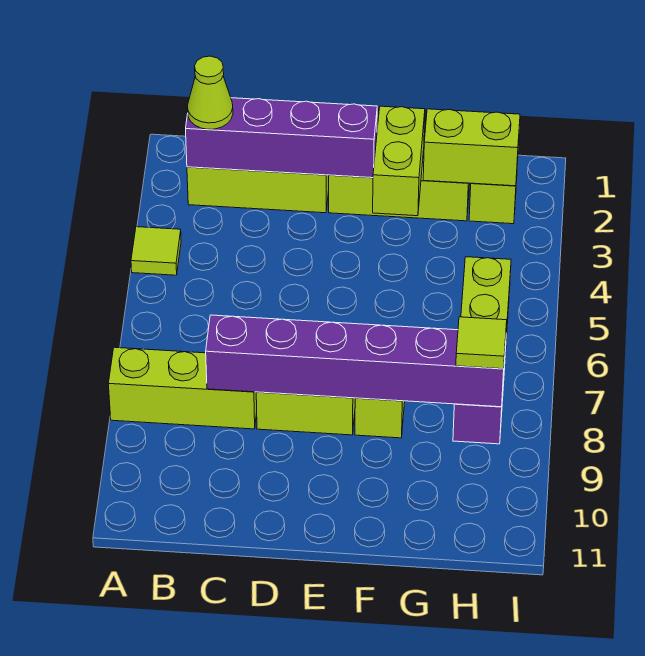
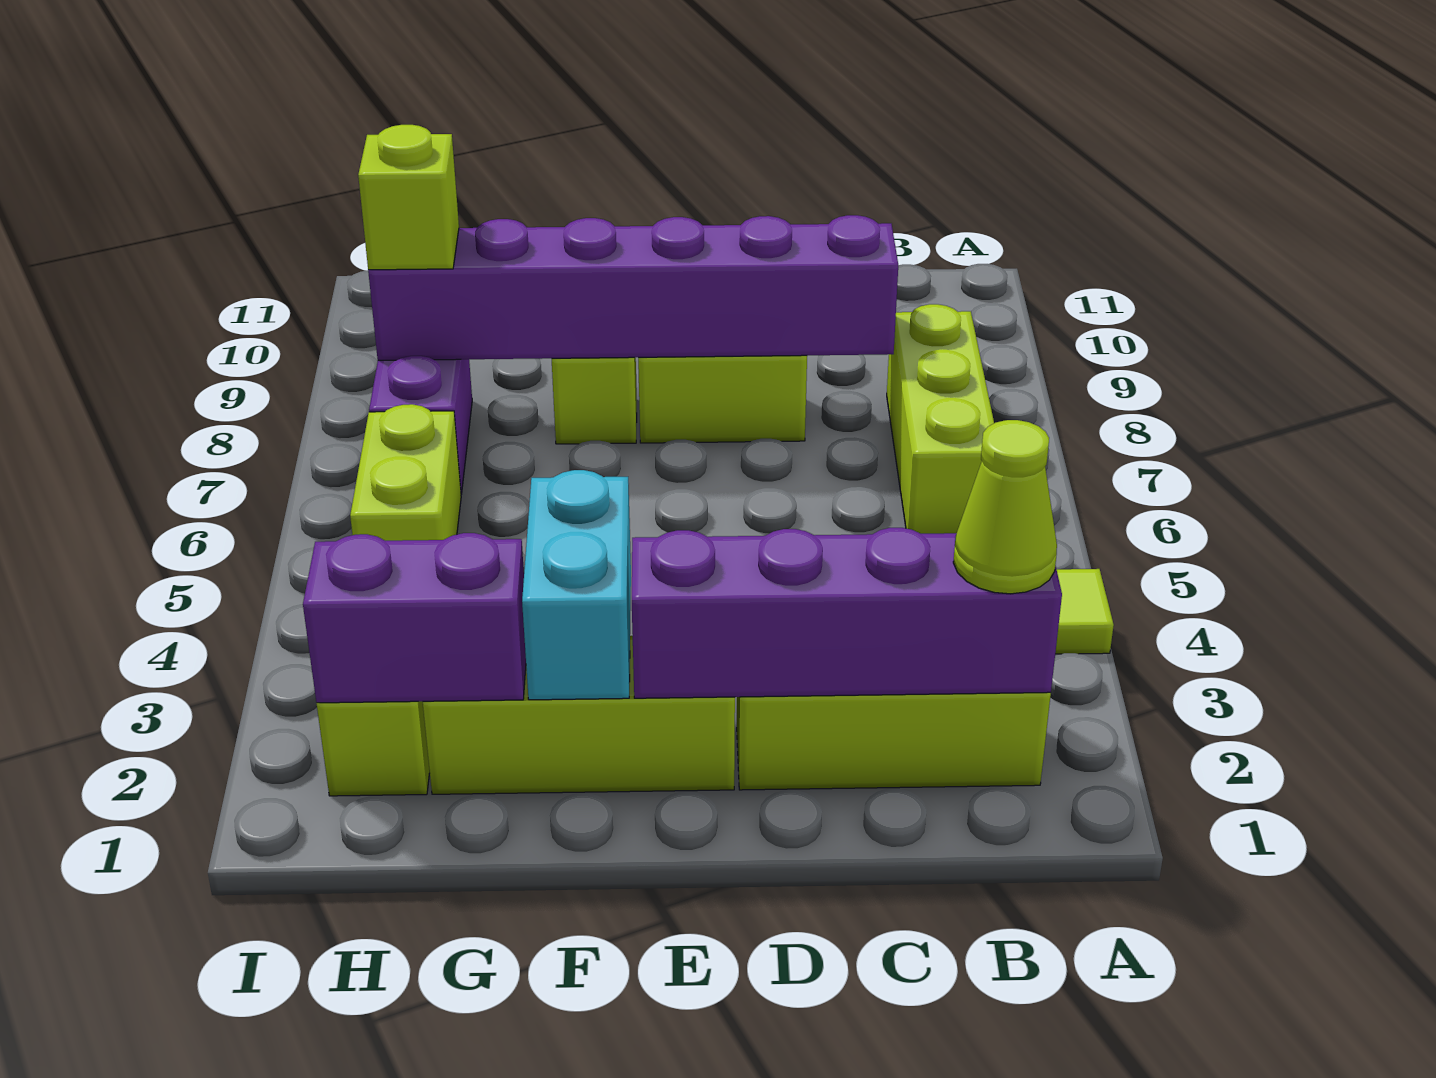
lime 1x3 brick [108,347,257,429] -> lime 1x3 brick turned to [887,304,994,534]
lime 1x2 brick [373,106,425,216] -> cyan 1x2 brick [522,470,631,700]
lime 1x2 brick [423,109,520,186] -> purple 1x2 brick [303,533,526,703]
lime 1x1 tile [456,317,507,369] -> lime 1x1 brick [358,125,459,270]

